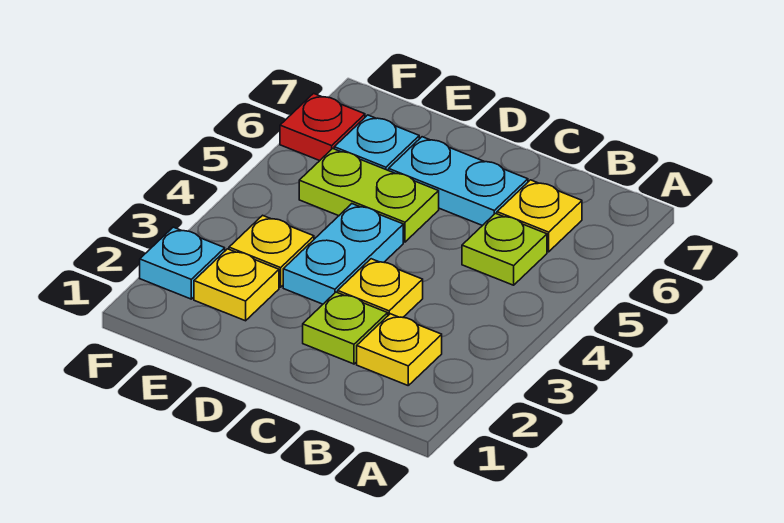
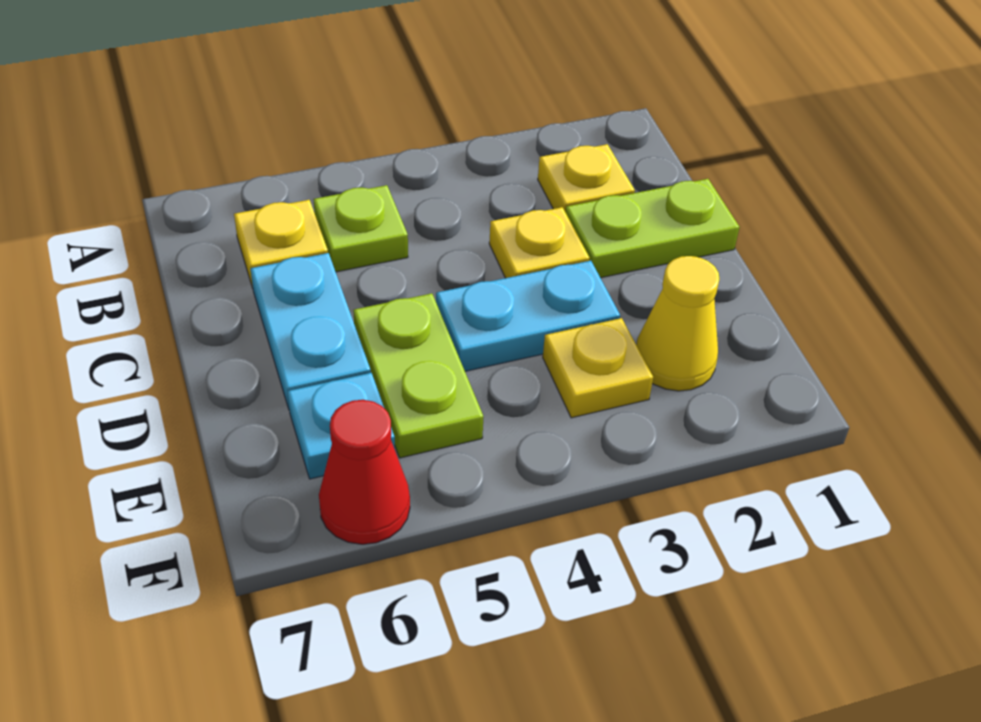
lime 1x1 plate [303,292,388,364] -> lime 1x2 plate [566,179,740,278]
yellow 1x1 plate [194,249,279,321] -> yellow 1x1 cone [636,256,719,391]
cyan 1x1 plate [140,227,225,299] -> none
red 1x1 plate [280,93,365,161] -> red 1x1 cone [319,400,410,544]

